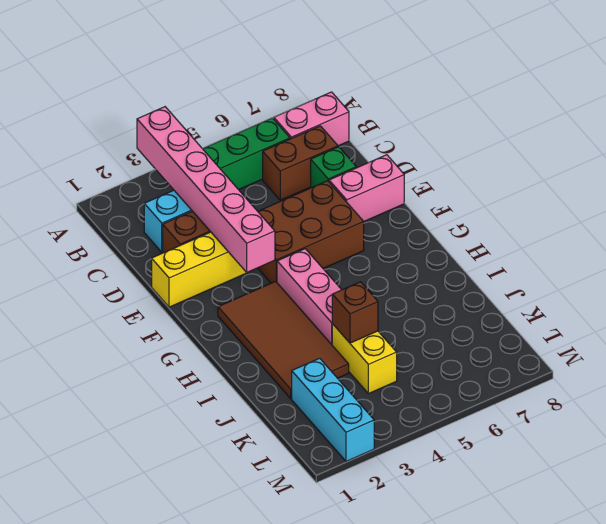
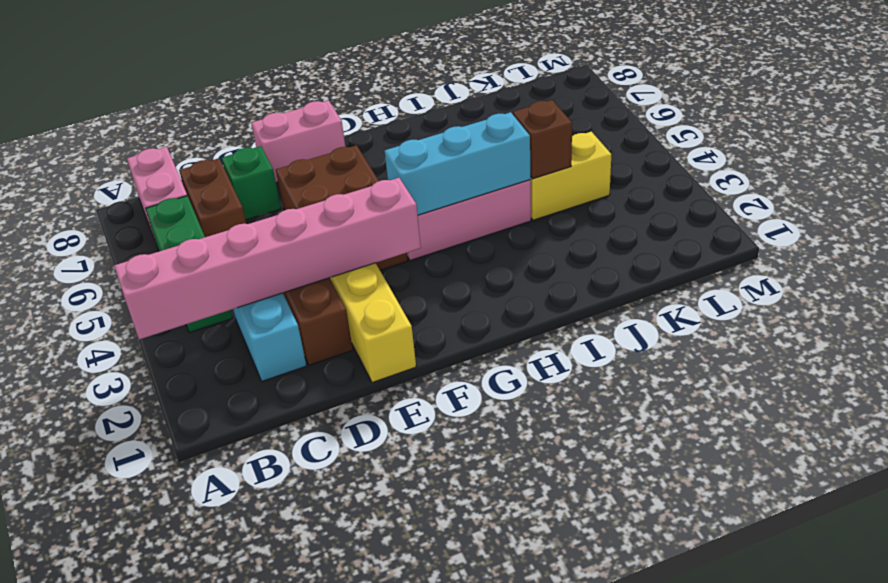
pink 1x2 brick [329,155,404,221] -> pink 1x2 brick turned to [251,100,345,182]
brown 2x4 tile [218,281,349,399] -> none
cyan 1x3 brick [292,358,374,461] -> cyan 1x3 brick moved to [385,112,531,215]

